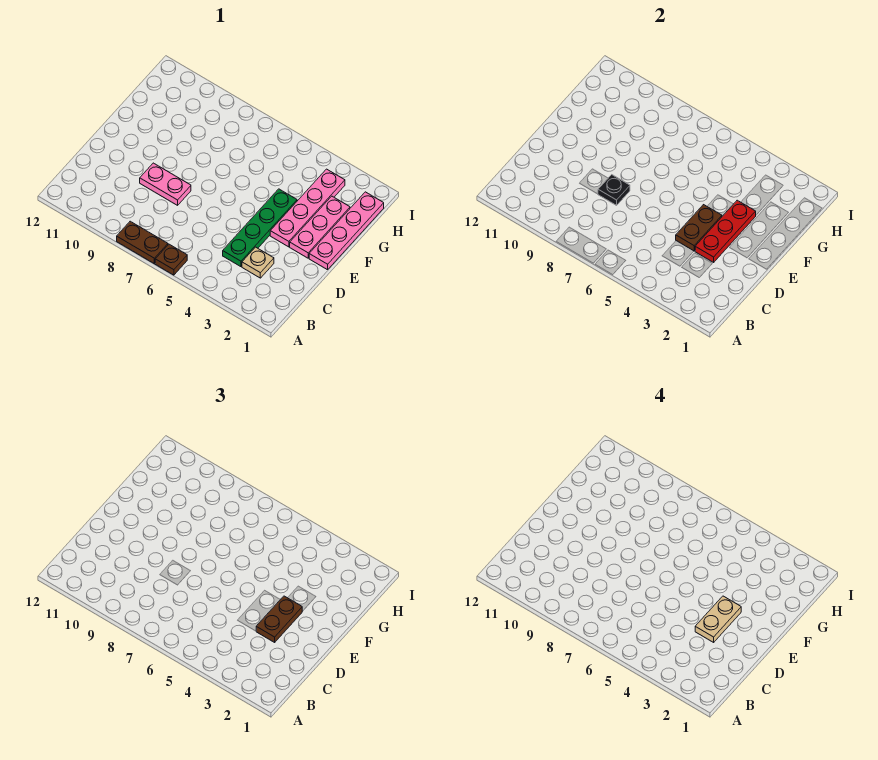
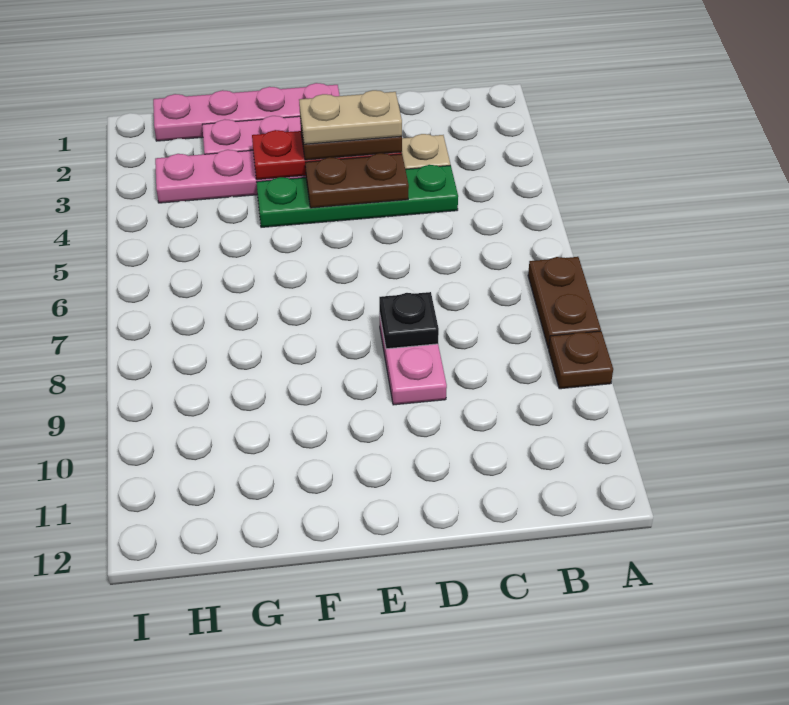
brown 1x1 plate [155,244,187,275] -> brown 1x1 plate moved to [549,331,613,389]

